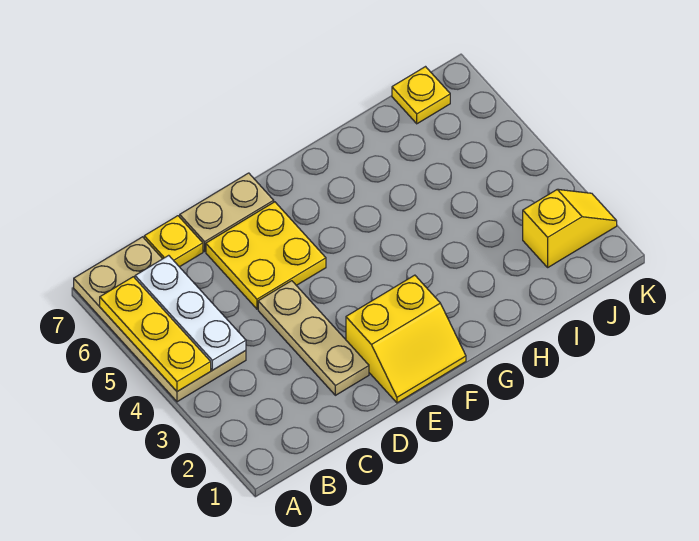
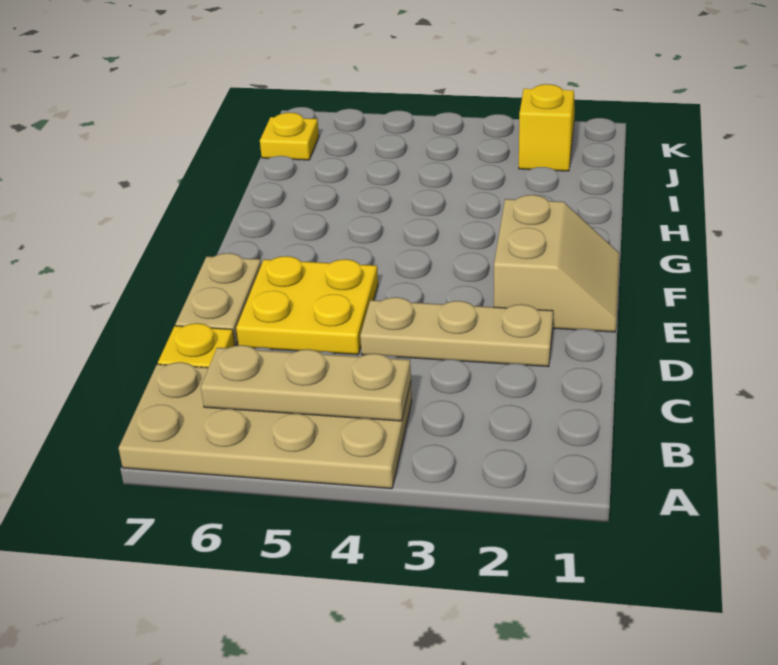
yellow 1x3 plate [100,277,211,392] -> none
white 1x3 plate [135,255,246,370] -> tan 1x3 plate [201,345,411,421]
yellow 2x2 slope [346,275,466,403] -> tan 2x2 slope [494,195,619,332]

